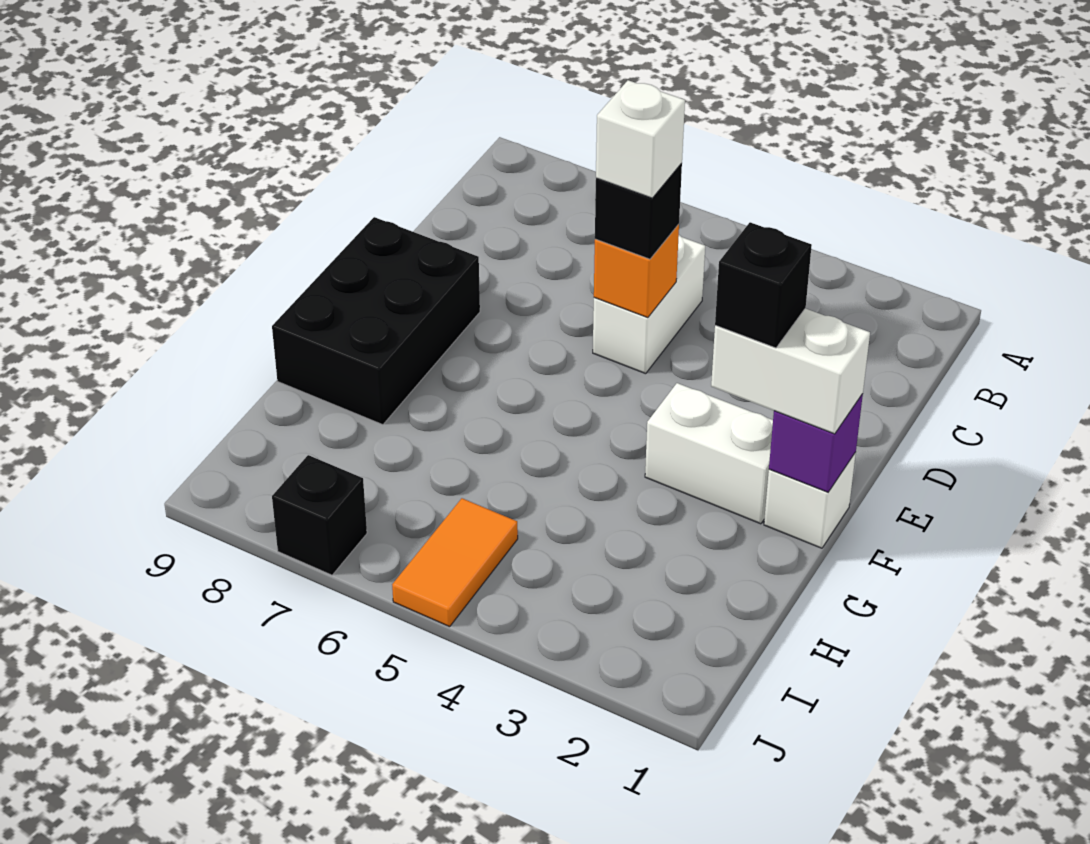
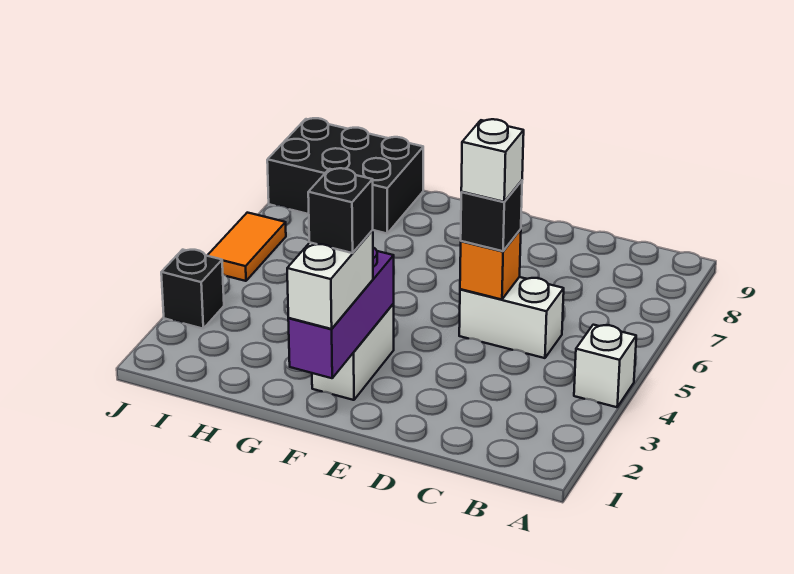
black 2x3 brick [272,217,480,425] -> black 2x3 brick moved to [267,118,423,233]
white 1x1 brick [764,453,856,548] -> white 1x1 brick moved to [574,325,636,407]
purple 1x1 brick [769,394,863,492] -> purple 1x3 brick [288,248,394,378]
orange 1x2 tile [392,498,518,627] -> orange 1x2 tile turned to [207,213,286,281]
black 1x1 brick [272,455,367,575] -> black 1x1 brick moved to [161,250,224,329]

